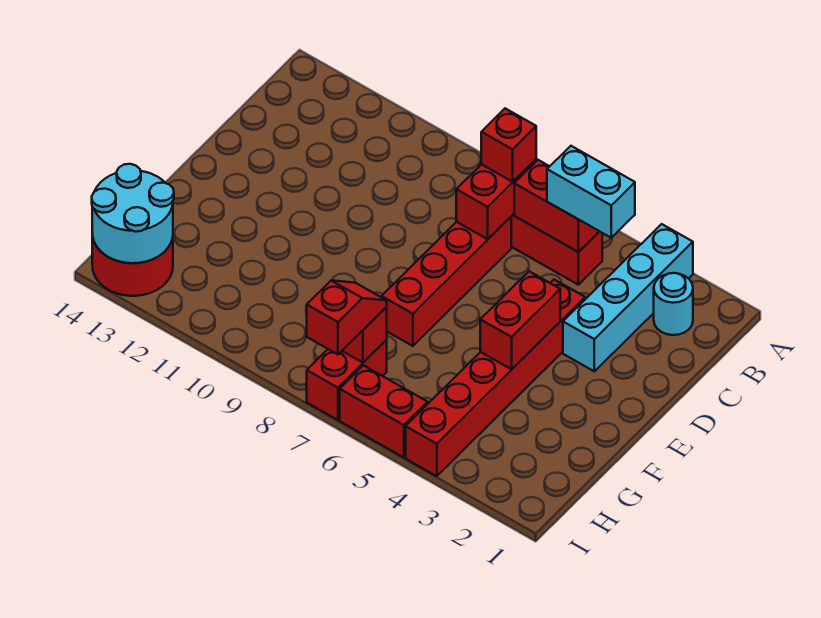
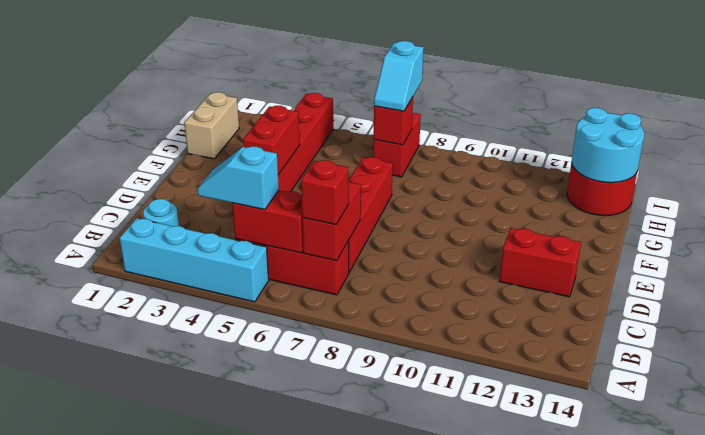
cyan 1x4 brick [563,224,693,371] -> cyan 1x4 brick turned to [120,218,269,302]
cyan 1x2 brick [547,146,635,238] -> cyan 1x2 slope [197,146,279,210]
none -> tan 1x2 brick [184,92,239,159]
red 1x2 slope [307,280,387,354] -> cyan 1x2 slope [374,41,424,111]
red 1x2 brick [340,365,428,457] -> red 1x2 brick moved to [499,228,581,297]

